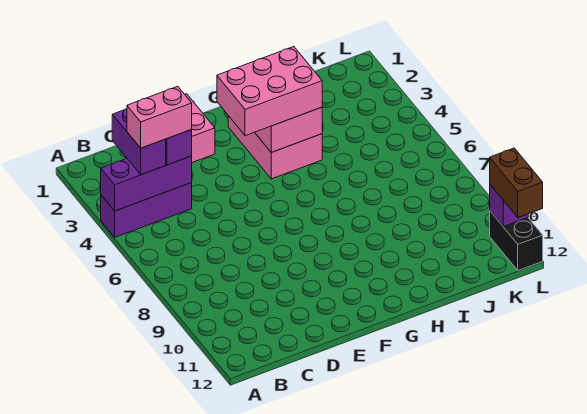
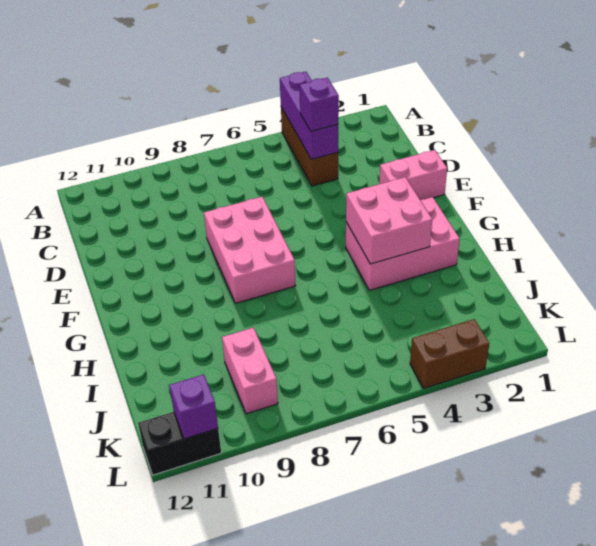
purple 1x3 brick [101,183,192,237] -> brown 1x3 brick [281,107,338,186]
purple 1x2 brick [112,109,166,175] -> none
pink 1x2 brick [127,86,192,148] -> pink 1x2 brick moved to [222,328,278,414]
pink 2x3 brick [217,47,322,136] -> pink 2x3 brick moved to [204,197,296,303]
brown 1x2 brick [490,148,543,218] -> brown 1x2 brick moved to [410,319,489,388]

